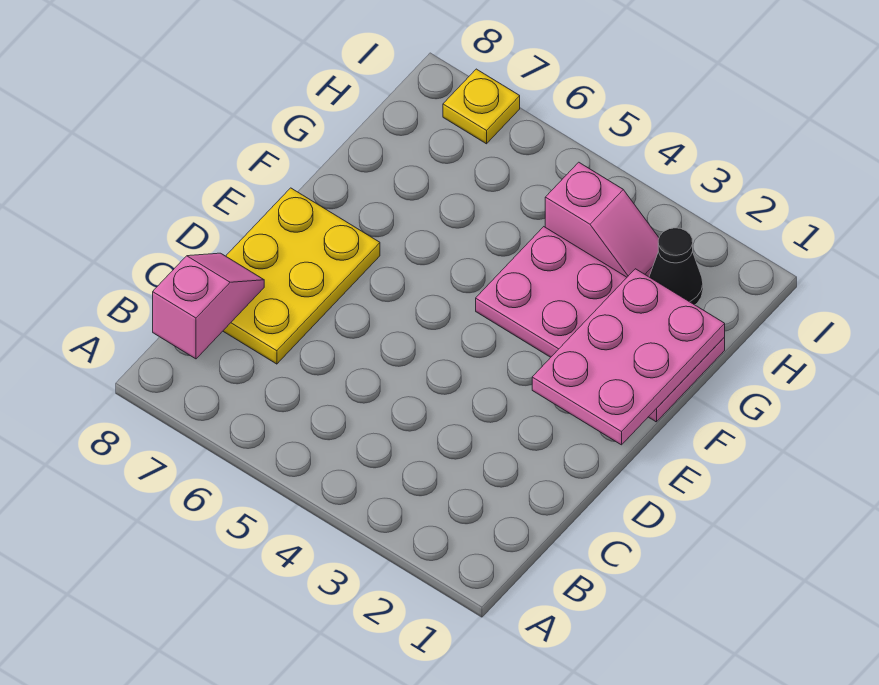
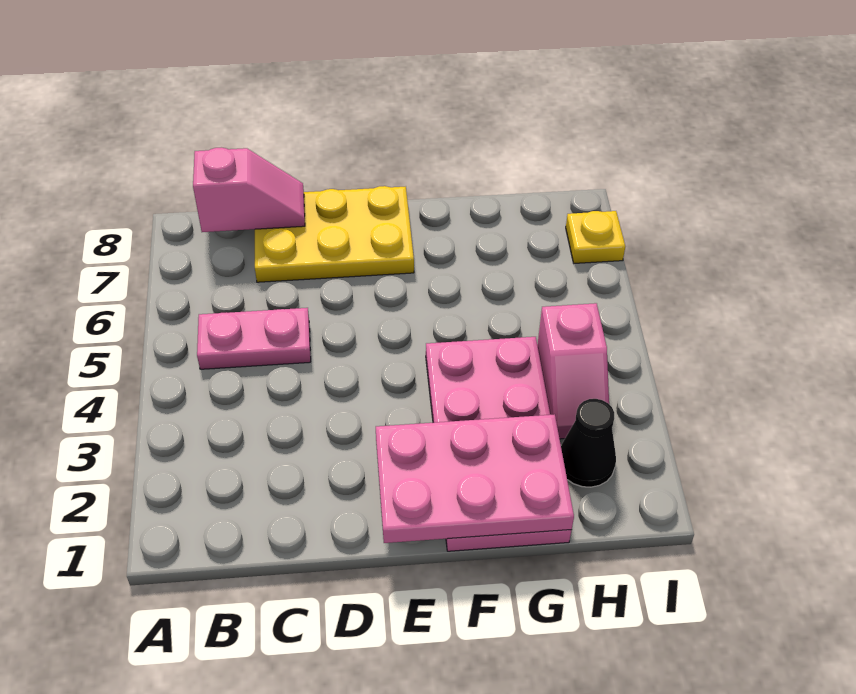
none -> pink 1x2 plate [197,308,311,369]

